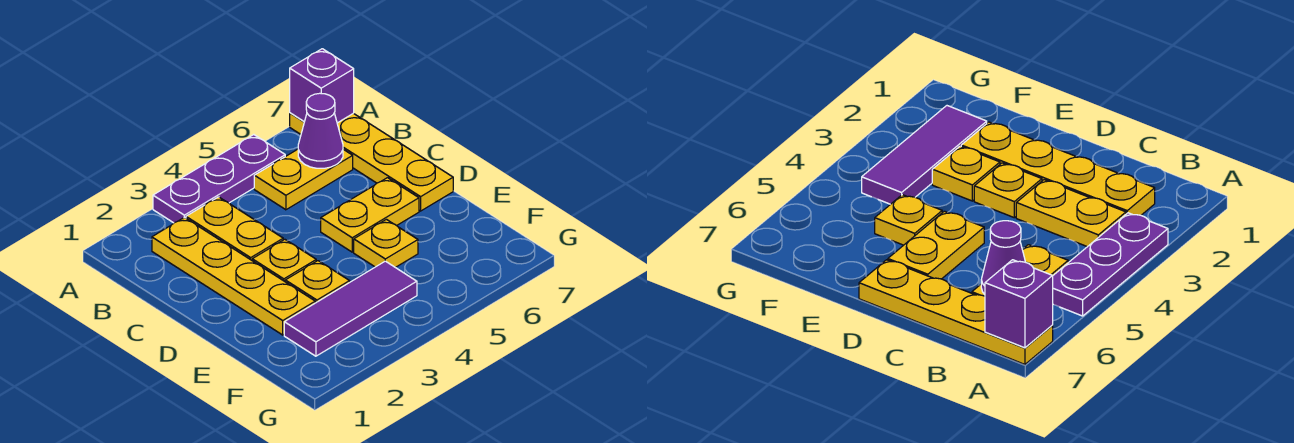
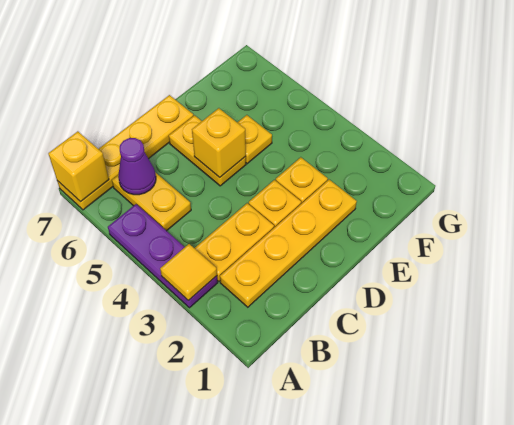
none -> yellow 1x1 tile [160,244,217,301]
purple 1x1 brick [290,49,354,123] -> yellow 1x1 brick [48,131,109,202]
none -> yellow 1x1 brick [192,108,246,177]
purple 1x3 tile [284,261,417,356] -> none

